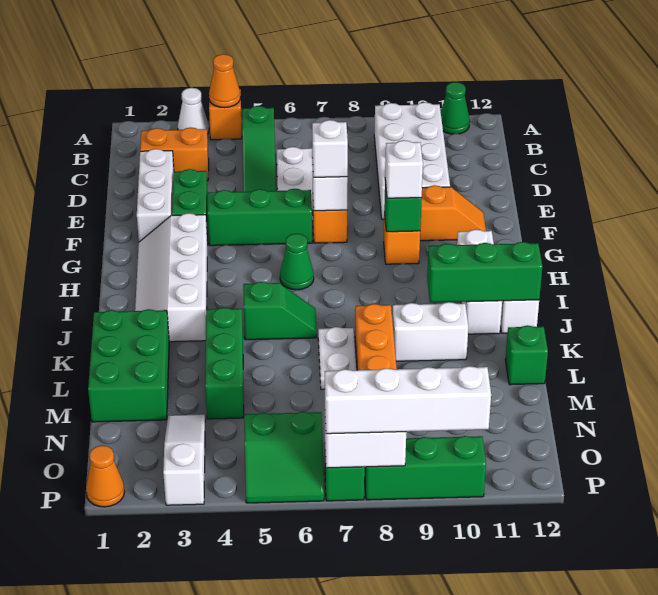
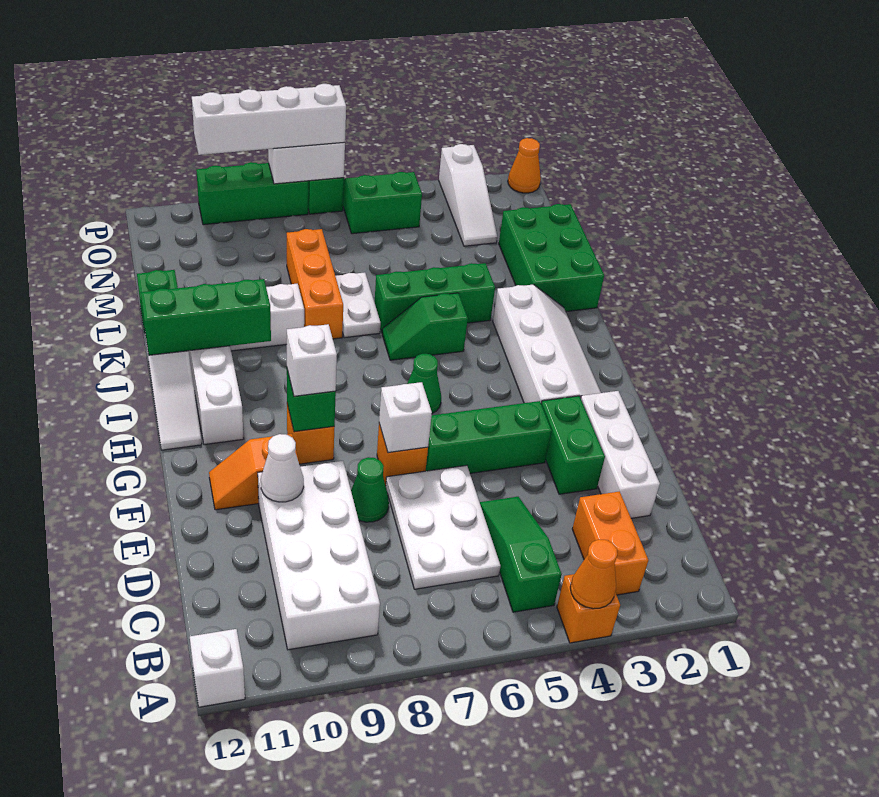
white 1x1 cone [178,88,209,134] -> white 1x1 cone moved to [261,434,304,502]
green 1x1 cone [441,82,470,134] -> green 1x1 cone moved to [351,457,389,522]
orange 1x2 brick [140,127,209,181] -> orange 1x2 brick turned to [572,491,648,595]
white 1x1 brick [312,120,348,177] -> white 1x1 brick moved to [190,629,245,707]
green 1x3 brick [205,308,244,419] -> green 1x3 brick turned to [375,263,495,332]

